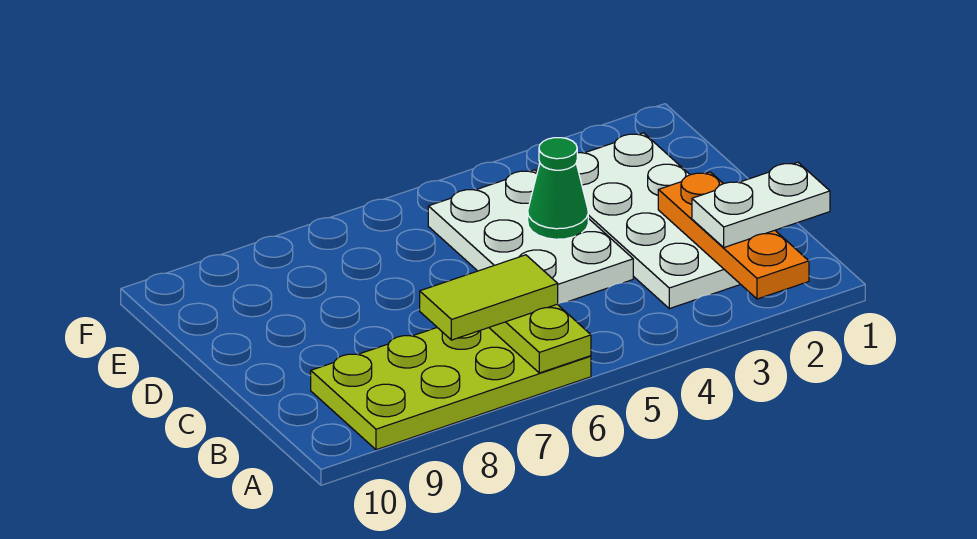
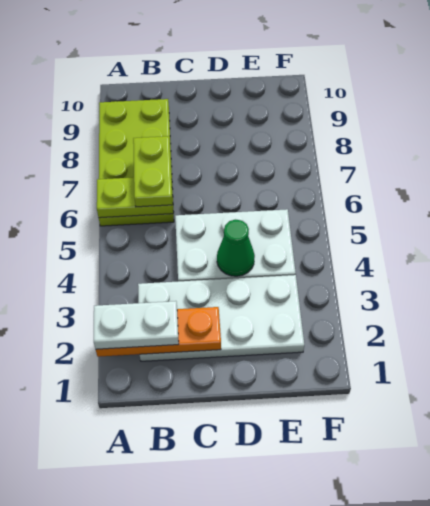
white 1x2 plate [692,162,830,247] -> white 1x2 plate turned to [94,301,179,349]
lime 1x2 tile [420,255,558,340] -> lime 1x2 plate [133,136,173,207]

